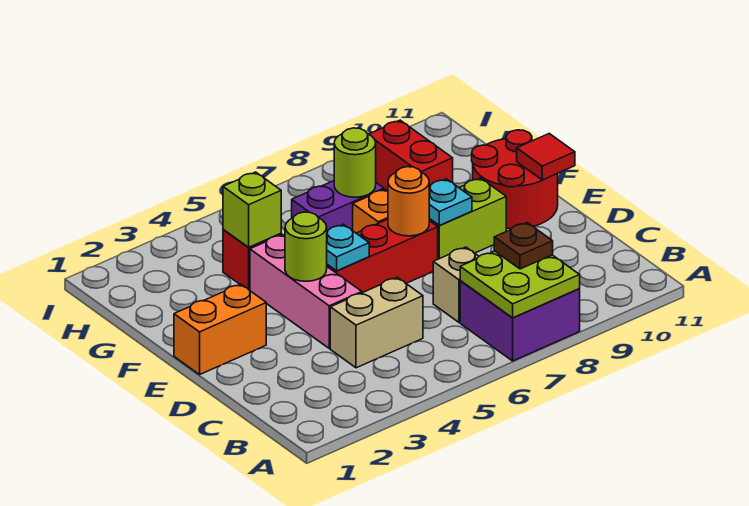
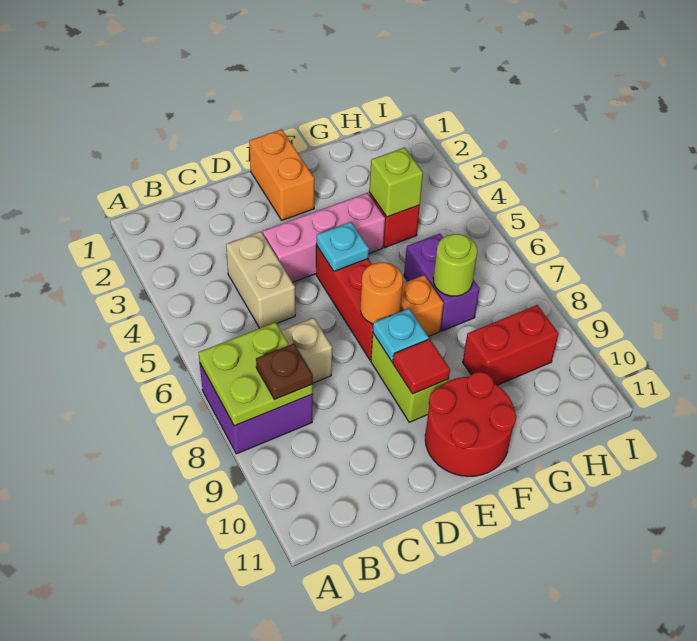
lime 1x1 round brick [285,212,327,281] -> none
red 1x1 tile [517,134,575,180] -> red 1x1 tile moved to [393,339,450,394]

